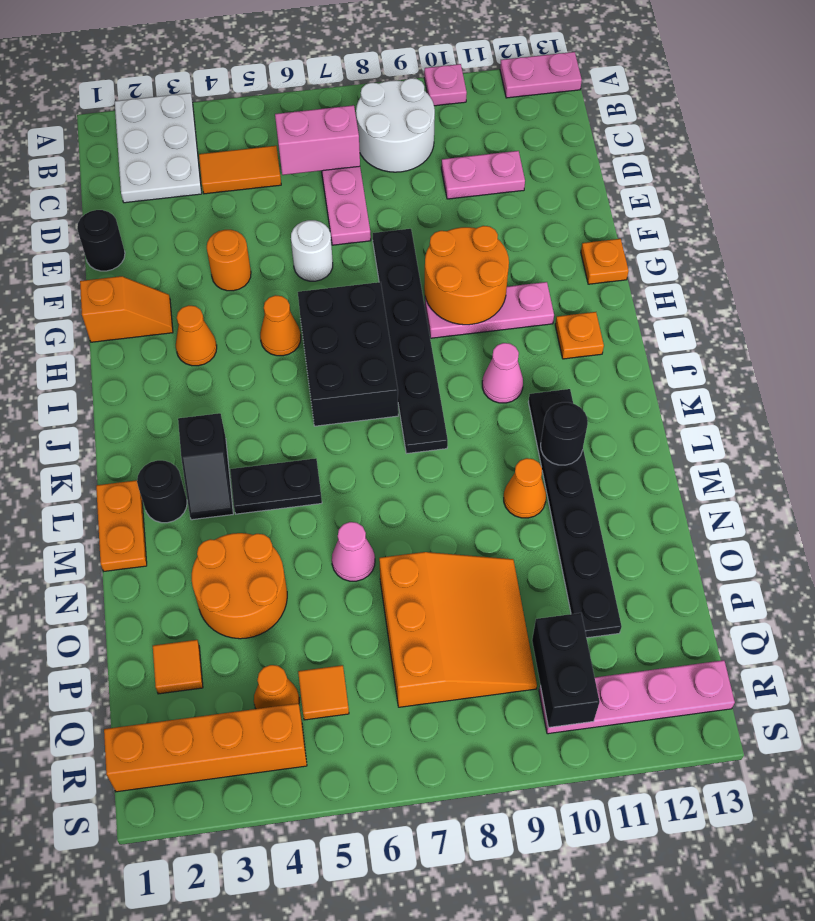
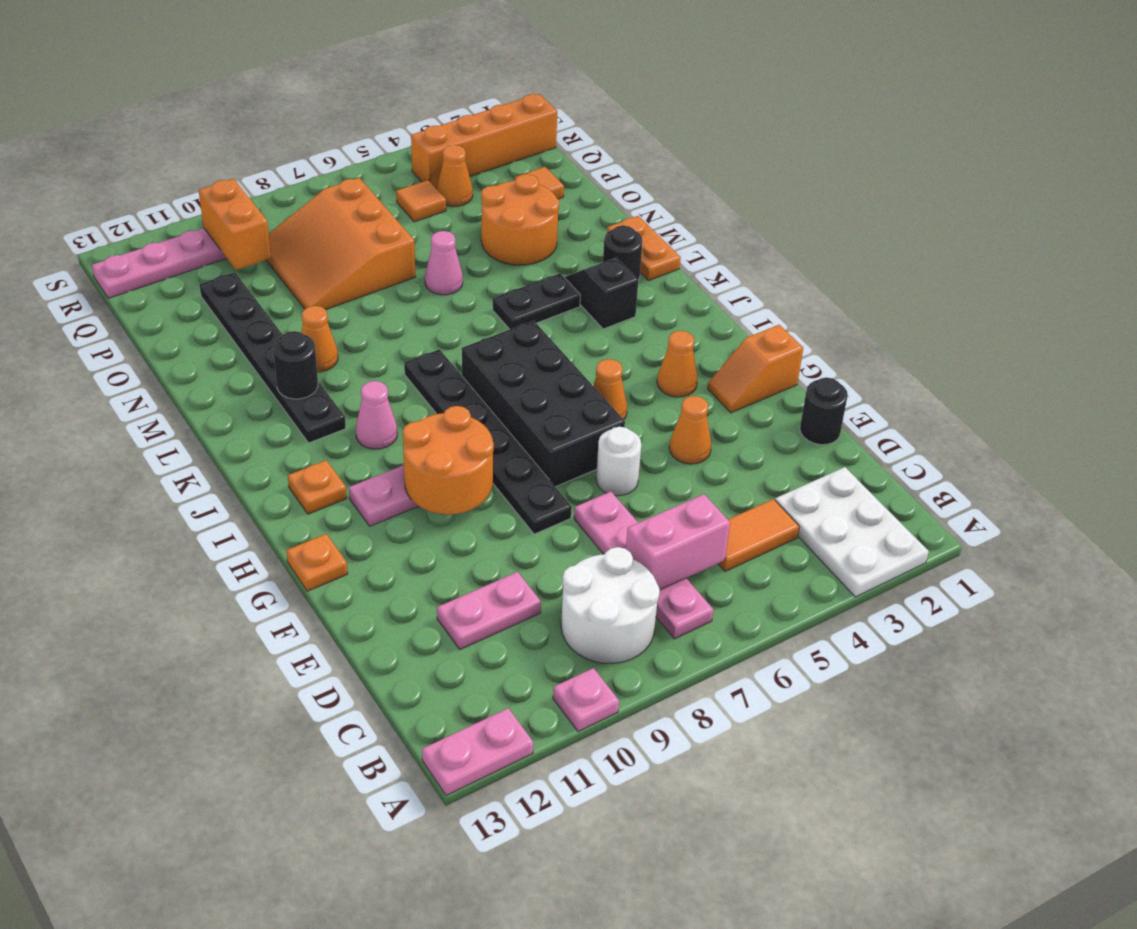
orange 1x1 round brick [207,230,251,291] -> orange 1x1 cone [669,396,711,464]
black 2x3 brick [298,282,398,426] -> black 2x4 brick [462,321,625,487]
black 1x2 brick [532,613,600,727] -> orange 1x2 brick [199,179,271,270]

